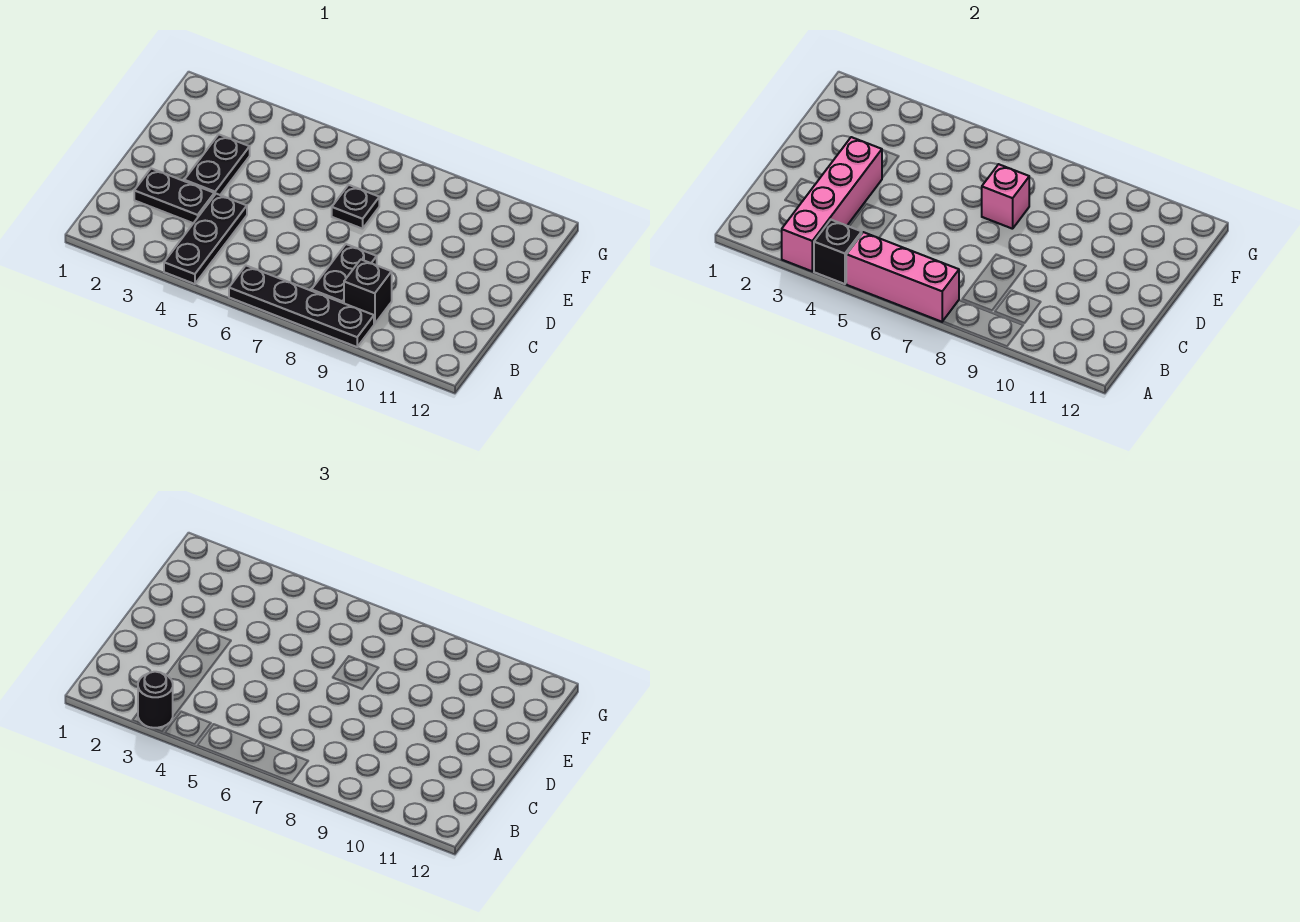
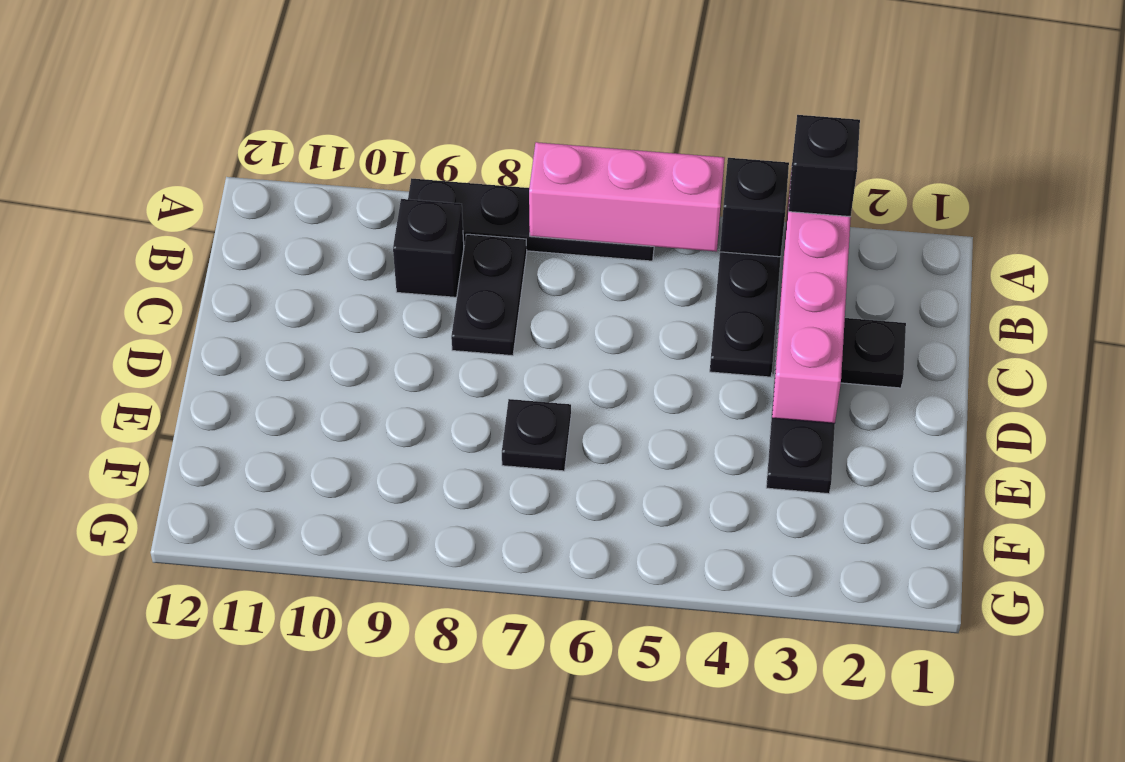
black 1x1 round brick [138,672,173,728] -> black 1x1 brick [789,115,860,217]
pink 1x1 brick [982,164,1029,229] -> none

